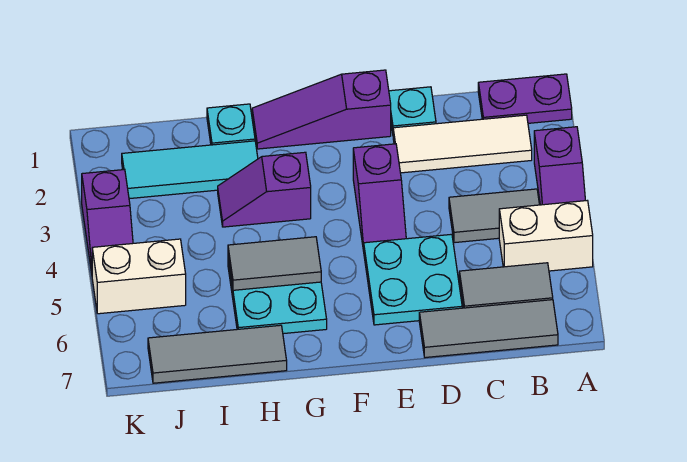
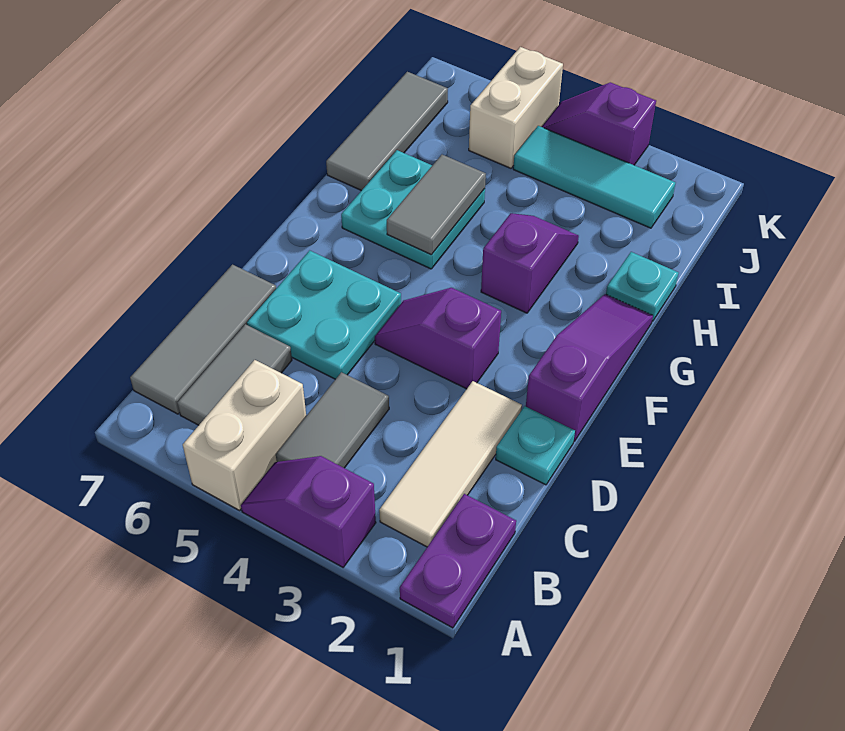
cyan 1x3 tile [122,141,258,199] -> cyan 1x3 tile turned to [513,126,675,228]

